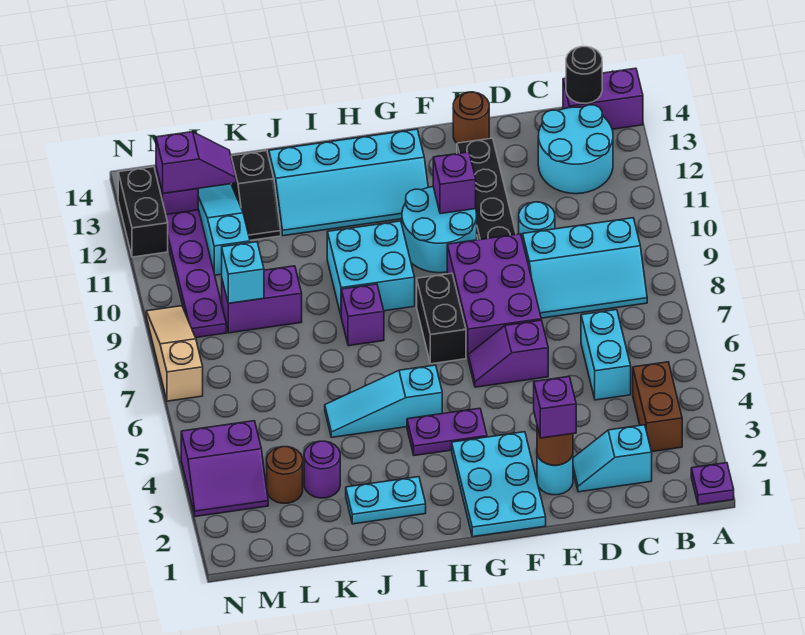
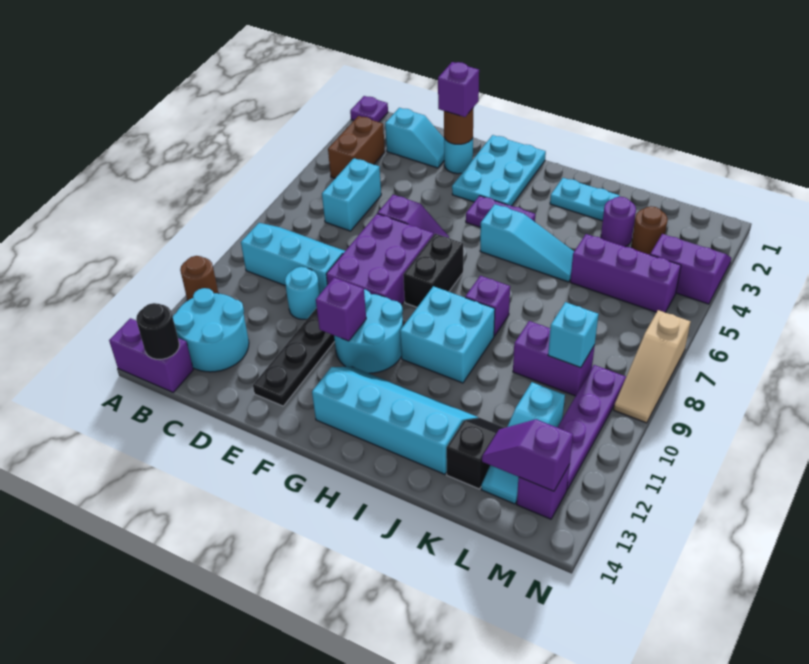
brown 1x1 round brick [453,92,489,143] -> brown 1x1 round brick moved to [180,256,218,301]
none -> purple 1x3 brick [570,234,681,312]
black 1x2 brick [118,167,168,257] -> none

